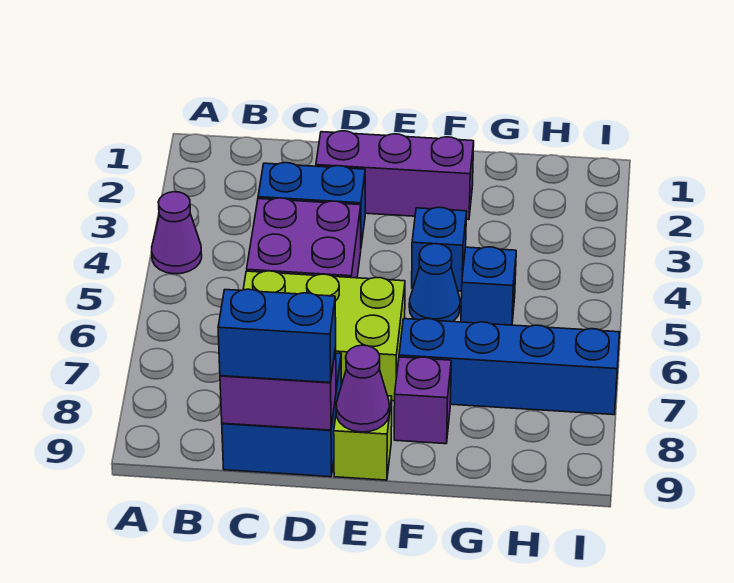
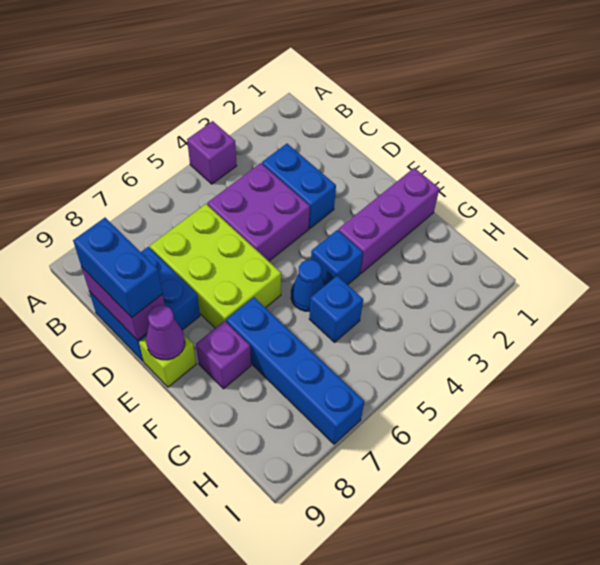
purple 1x1 cone [152,192,202,274] -> purple 1x1 brick [187,121,237,184]
purple 1x3 brick [316,131,474,220] -> purple 1x3 brick turned to [338,168,439,273]

